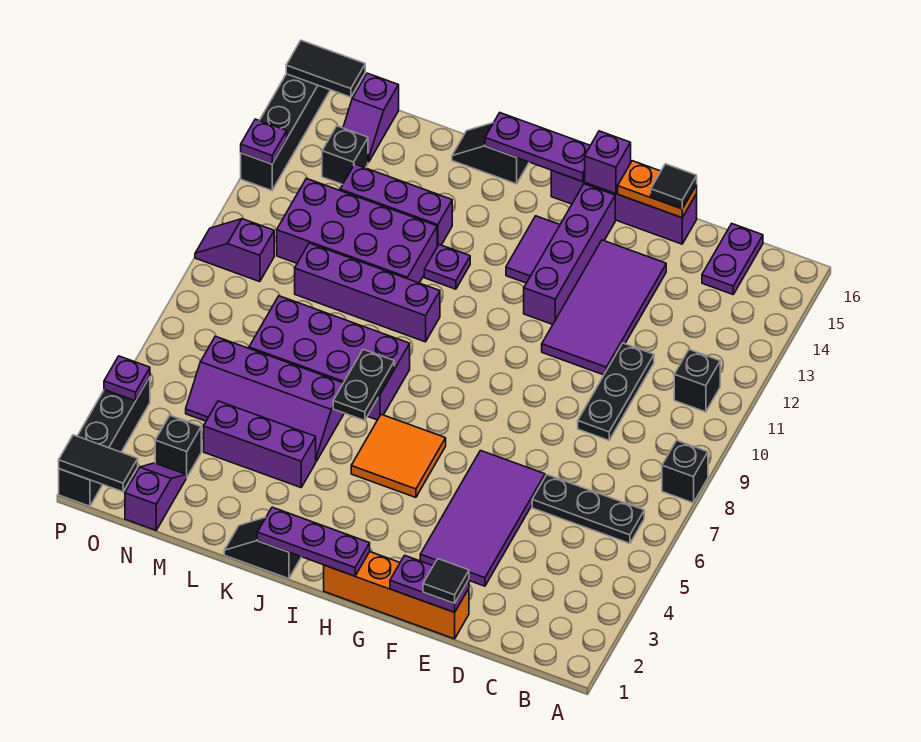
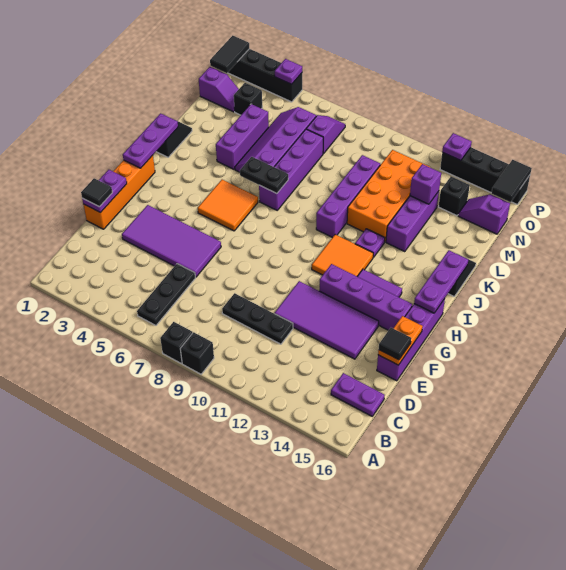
black 1x1 brick [674,350,720,412] -> black 1x1 brick moved to [180,332,214,374]
purple 1x1 brick [585,131,631,194] -> purple 1x1 brick moved to [410,164,441,204]
none -> orange 2x2 tile [312,234,373,276]
purple 2x4 brick [249,296,410,420] -> purple 1x4 brick [259,129,323,210]
purple 2x4 brick [277,178,437,283] -> orange 2x4 brick [347,150,430,242]
purple 1x2 slope [195,219,274,282] -> purple 1x2 slope moved to [306,115,345,154]

